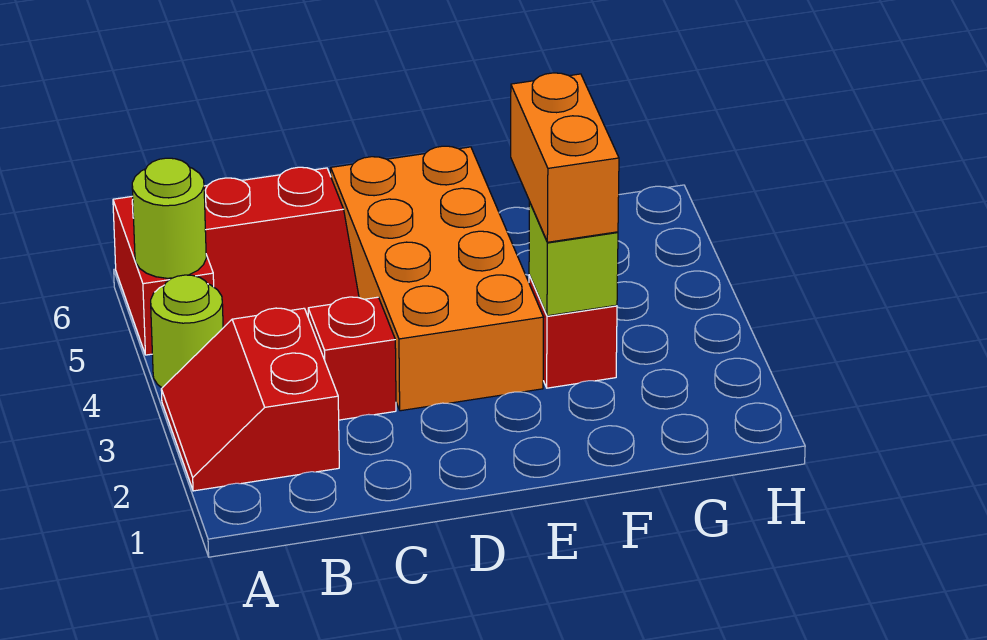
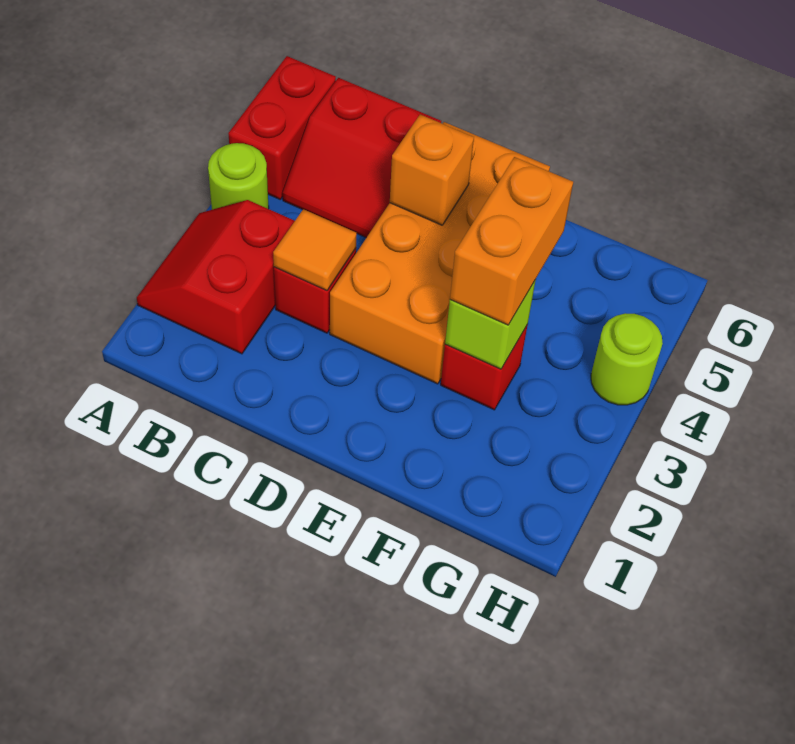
lime 1x1 round brick [132,158,206,278] -> lime 1x1 round brick moved to [591,313,663,405]
none -> orange 1x1 tile [273,209,357,290]
none -> orange 1x1 brick [390,115,474,225]

